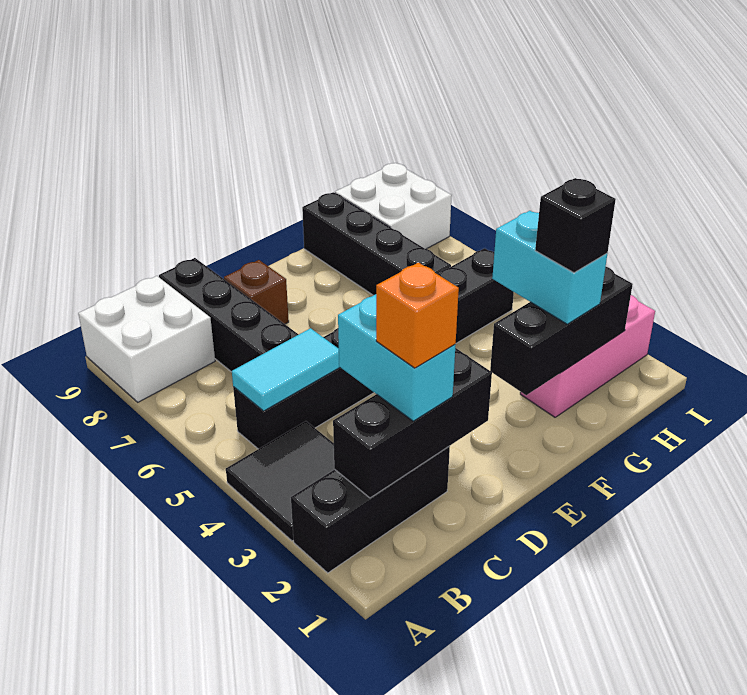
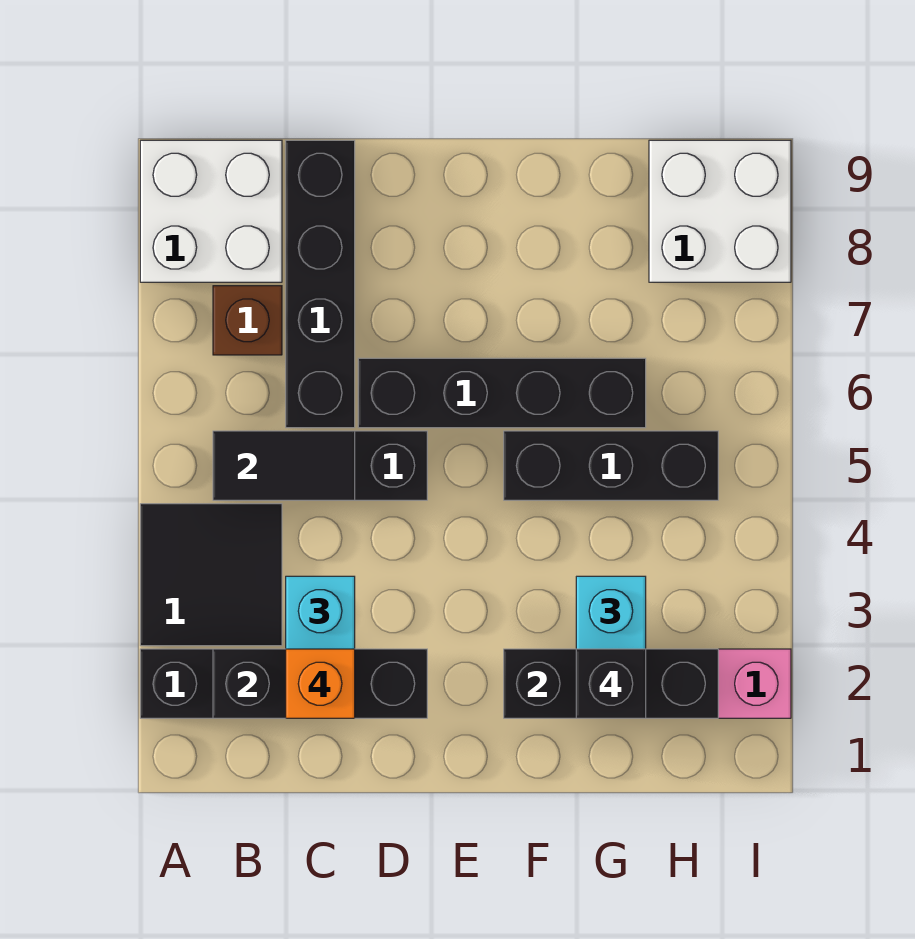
cyan 1x2 tile [232,328,340,411] -> black 1x2 tile [213,431,355,500]
brown 1x1 brick [224,260,289,324] -> brown 1x1 brick moved to [213,286,282,355]
black 1x4 brick [302,192,451,295] -> black 1x4 brick turned to [358,358,646,428]

